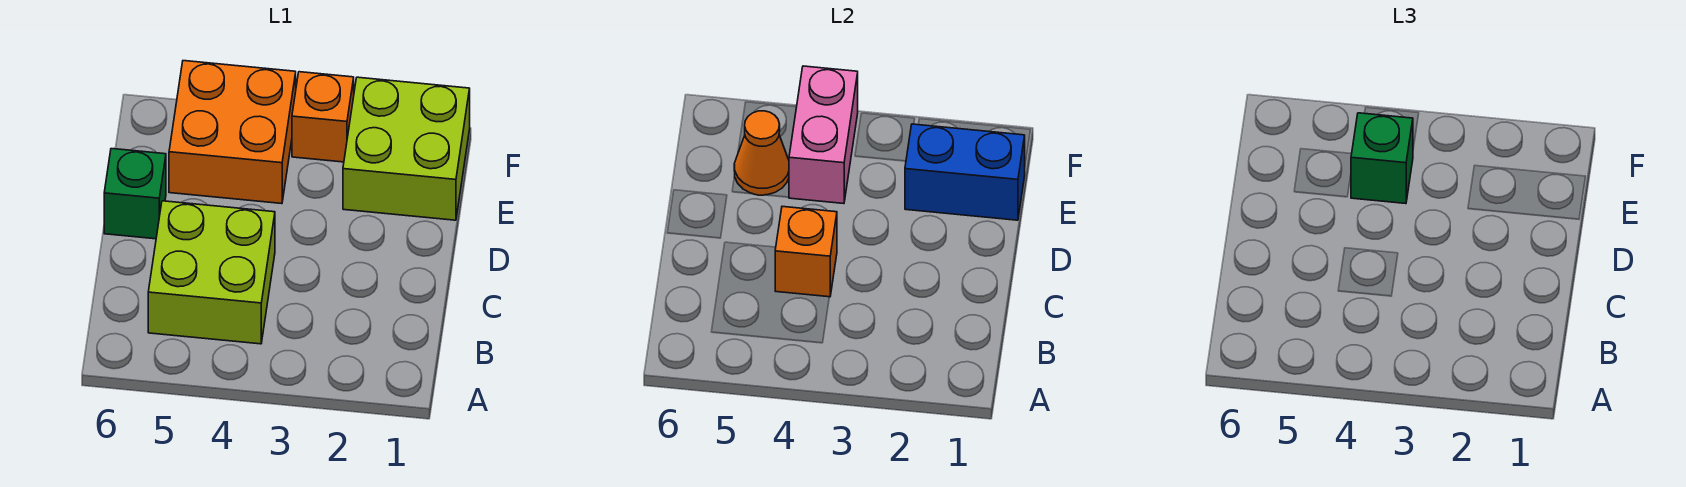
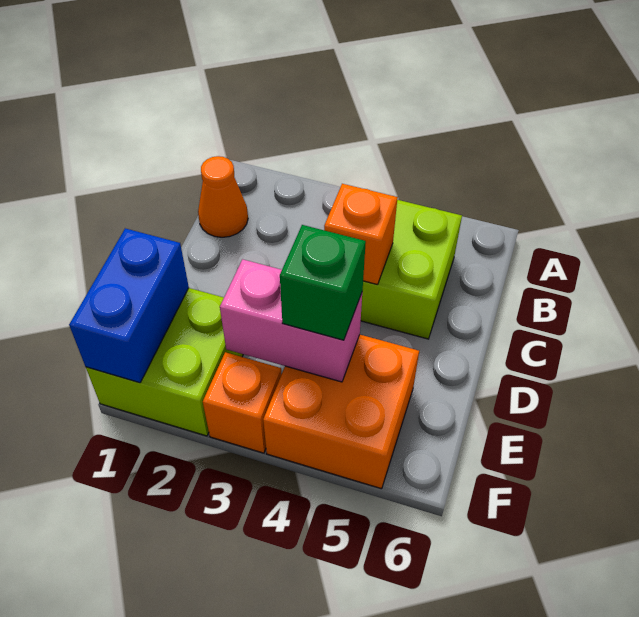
green 1x1 brick [104,149,166,239] -> none
blue 1x2 brick [905,124,1025,220] -> blue 1x2 brick turned to [69,228,189,383]
pink 1x2 brick [789,66,858,204] -> pink 1x2 brick turned to [220,259,362,382]
orange 1x1 cone [734,111,789,195] -> orange 1x1 cone moved to [198,156,248,237]

